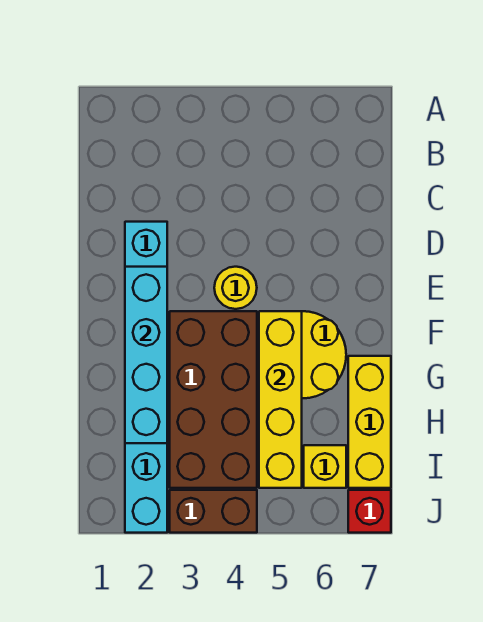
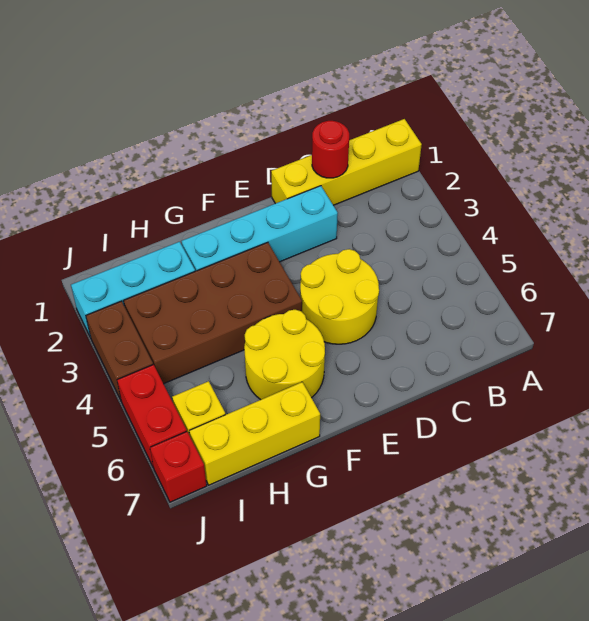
none -> red 1x1 round brick [312,121,349,178]
cyan 1x4 brick [125,267,167,443] -> none
yellow 1x1 round brick [214,267,257,309] -> yellow 2x2 round brick [300,249,379,344]
yellow 1x4 brick [259,311,302,488] -> yellow 1x4 brick moved to [271,119,422,205]
none -> red 1x2 brick [117,365,187,468]

